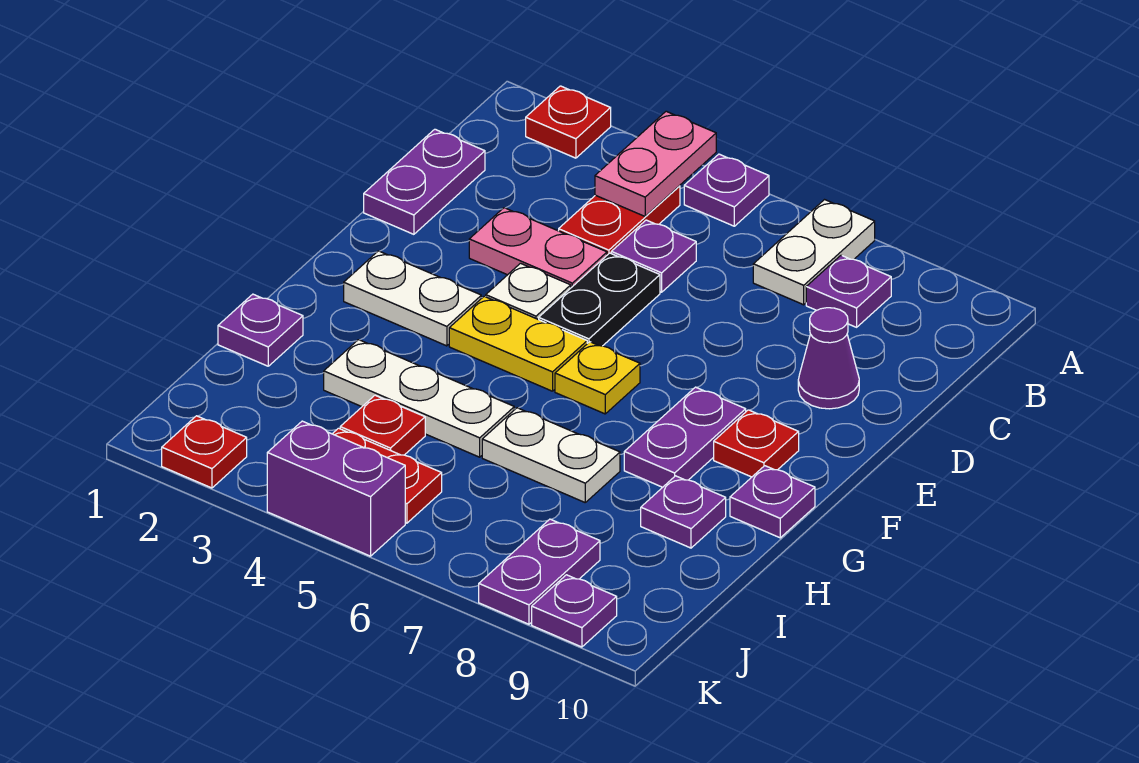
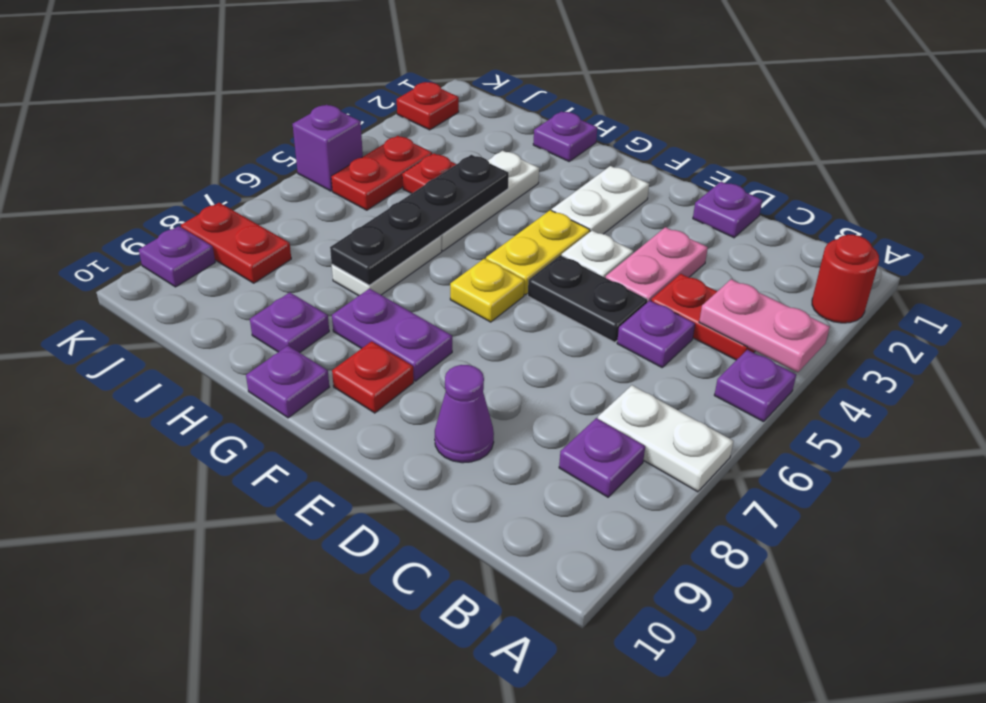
red 1x1 plate [526,86,611,158] -> red 1x1 round brick [812,235,879,323]
purple 1x2 plate [364,129,485,234] -> purple 1x1 plate [693,182,762,238]
none -> black 1x4 plate [330,155,509,285]
purple 1x2 plate [479,519,600,624] -> red 1x2 plate [181,203,291,283]
purple 1x2 brick [267,421,405,556] -> purple 1x1 brick [293,105,363,191]

